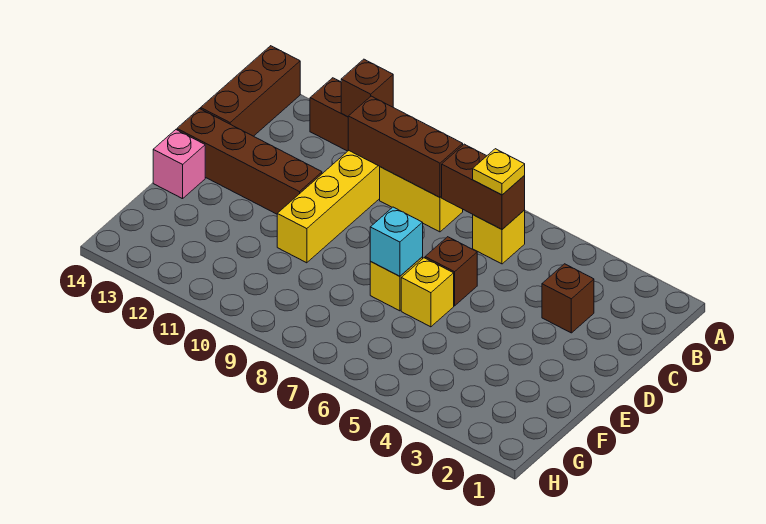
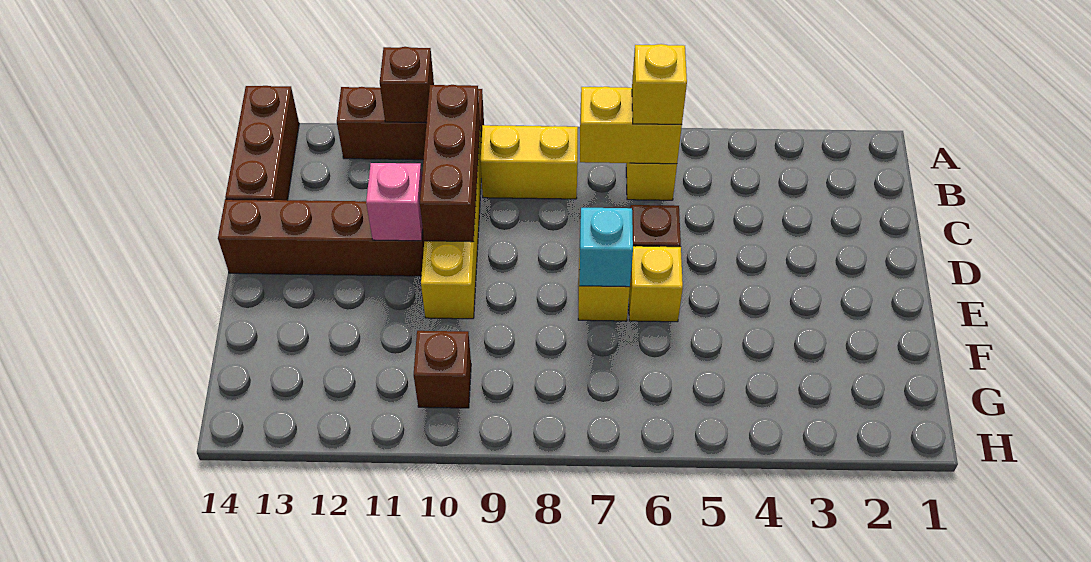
brown 1x2 brick [441,144,525,229] -> yellow 1x2 brick [580,87,682,164]
yellow 1x1 plate [473,149,525,195] -> yellow 1x1 brick [632,44,687,124]
brown 1x3 brick [348,96,463,197] -> brown 1x3 brick turned to [420,85,480,242]
brown 1x1 brick [542,264,594,333] -> brown 1x1 brick moved to [414,331,471,408]
pink 1x1 brick [153,130,205,199] -> pink 1x1 brick moved to [366,163,423,241]

